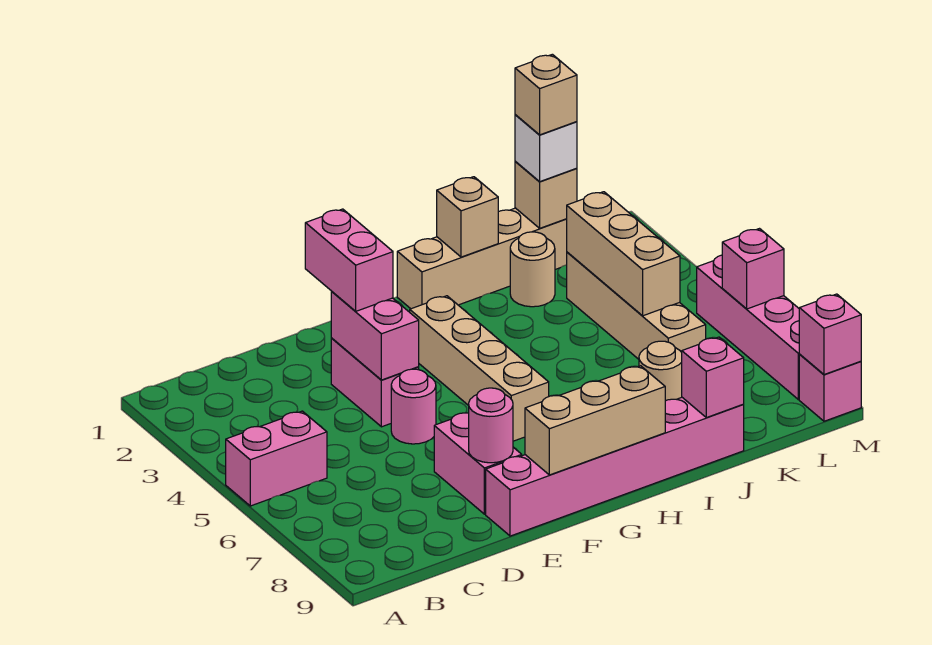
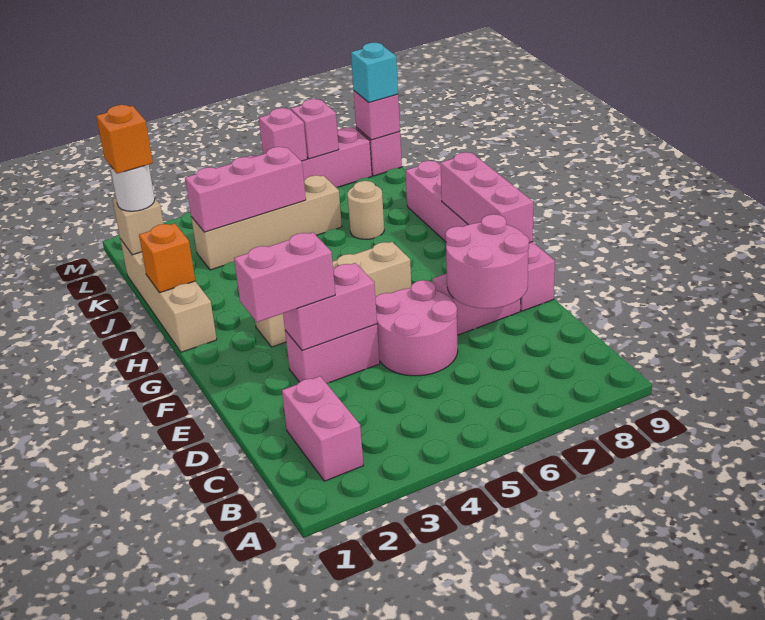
pink 1x2 brick [226,411,327,506] -> pink 1x2 brick moved to [282,376,364,481]
pink 1x1 round brick [391,369,436,444] -> pink 2x2 round brick [375,280,458,376]
pink 1x1 round brick [469,388,513,463] -> pink 2x2 round brick [445,214,529,308]
tan 1x3 brick [525,366,665,475] -> pink 1x3 brick [440,152,533,243]
tan 1x1 brick [437,177,498,257] -> orange 1x1 brick [139,223,195,293]
tan 1x1 round brick [510,232,555,307] -> none
pink 1x1 brick [682,337,744,418] -> pink 1x1 brick moved to [291,99,339,159]
white 1x1 brick [515,115,577,181] -> white 1x1 round brick [110,165,155,211]
tan 1x1 brick [515,54,577,135] -> orange 1x1 brick [96,105,153,174]
tan 1x3 brick [567,192,680,316] -> pink 1x3 brick [185,147,306,232]
none -> cyan 1x1 brick [351,43,398,102]

